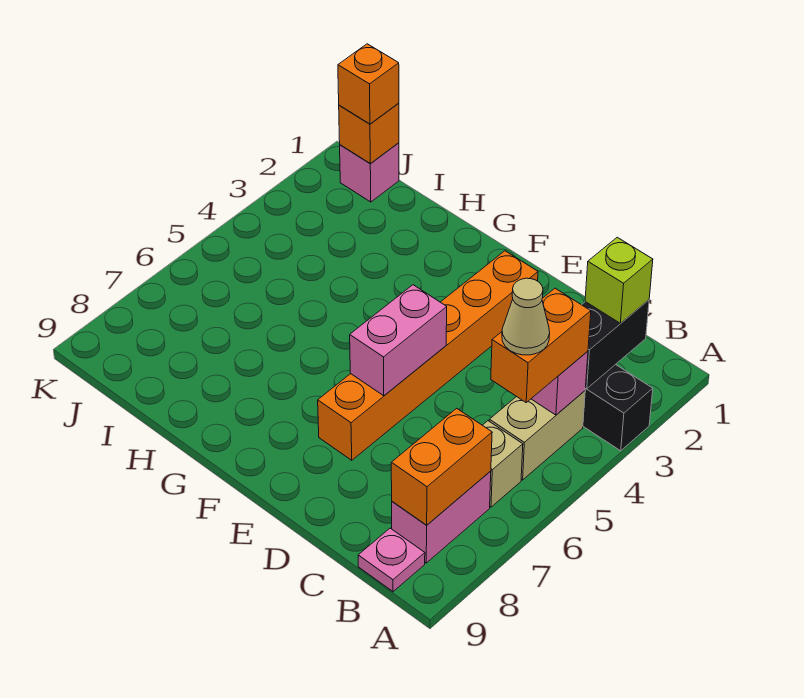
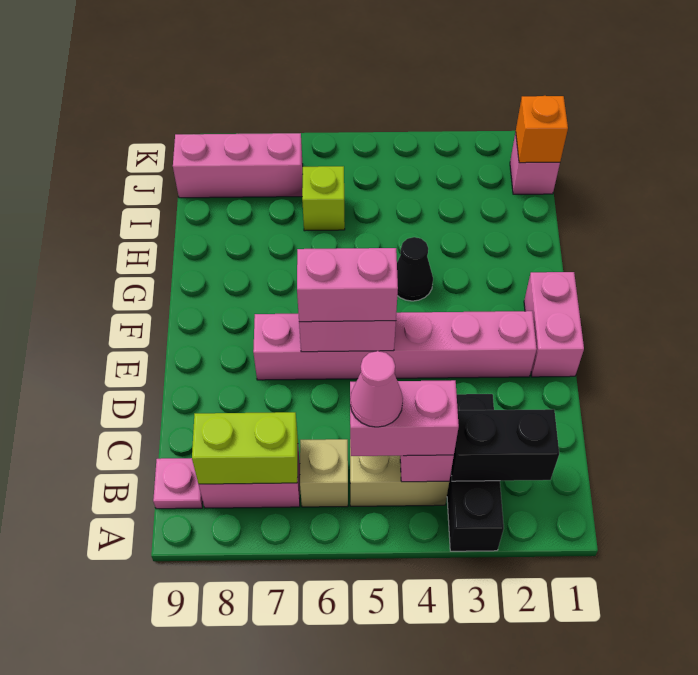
lime 1x1 brick [585,237,653,323] -> lime 1x1 brick moved to [302,166,345,231]
orange 1x2 brick [491,288,591,402] -> pink 1x2 brick [350,380,459,456]
tan 1x1 cone [502,278,550,355] -> pink 1x1 cone [350,351,403,427]
orange 1x2 brick [391,408,492,525] -> lime 1x2 brick [192,412,298,484]
none -> pink 1x2 brick [524,272,584,377]
orange 1x6 brick [318,251,538,460] -> pink 1x6 brick [253,311,537,380]
none -> pink 1x2 brick [297,248,398,322]
none -> black 1x1 cone [397,237,433,301]
orange 1x1 brick [338,44,399,124] -> none
none -> pink 1x3 brick [173,133,303,198]

